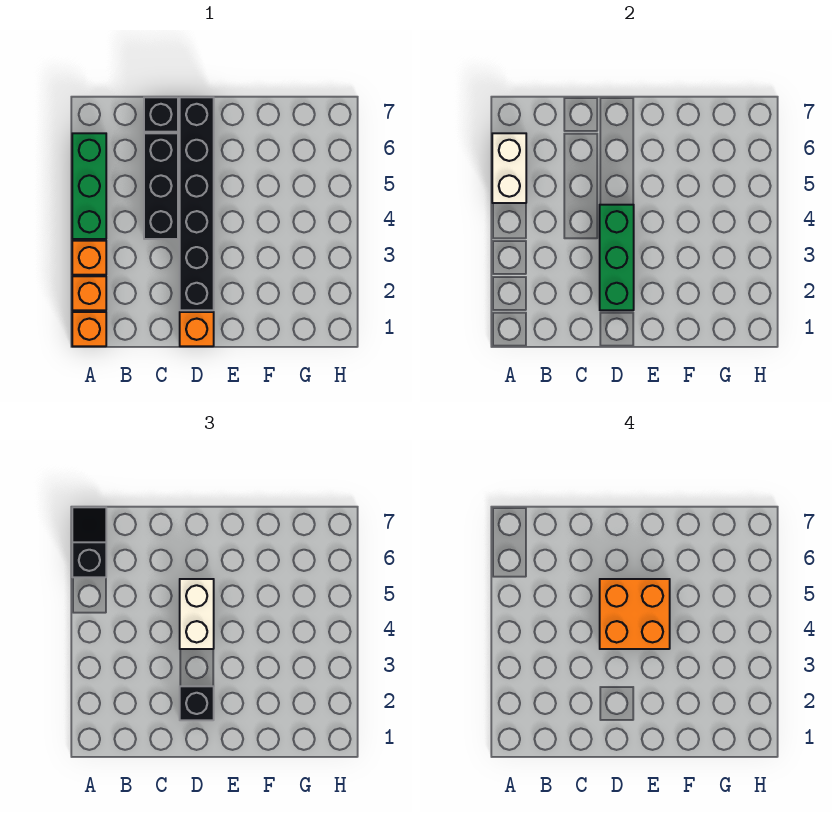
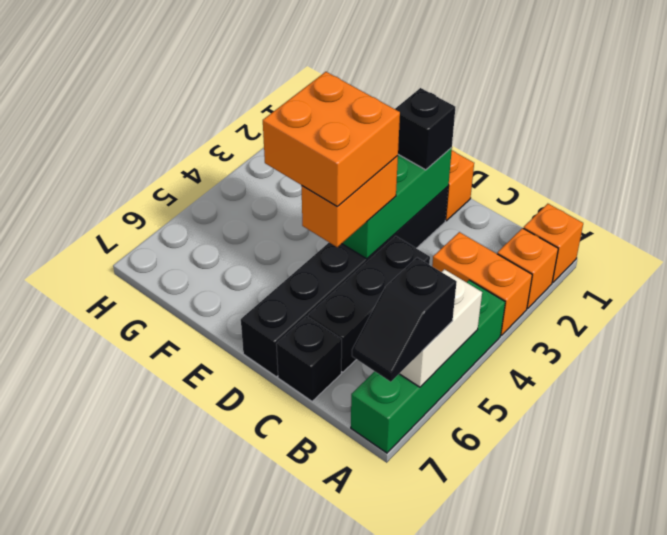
orange 1x1 brick [72,241,106,275] -> orange 1x2 brick [432,232,532,335]
green 1x3 brick [72,133,106,239] -> green 1x4 brick [351,280,505,453]
white 1x2 brick [180,579,214,649] -> orange 1x2 brick [301,156,398,247]

